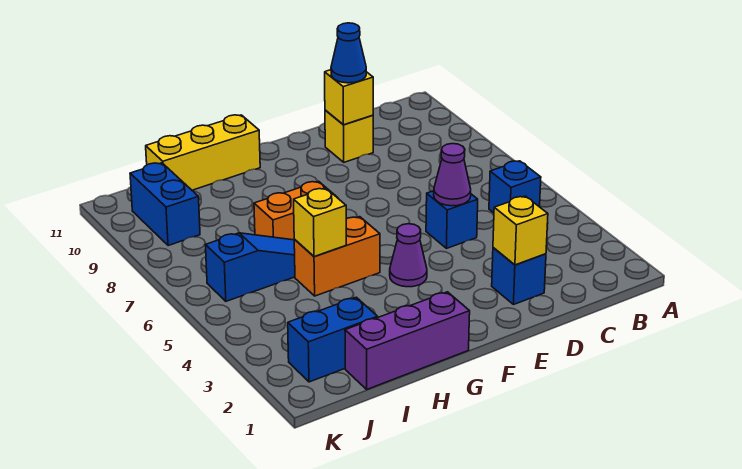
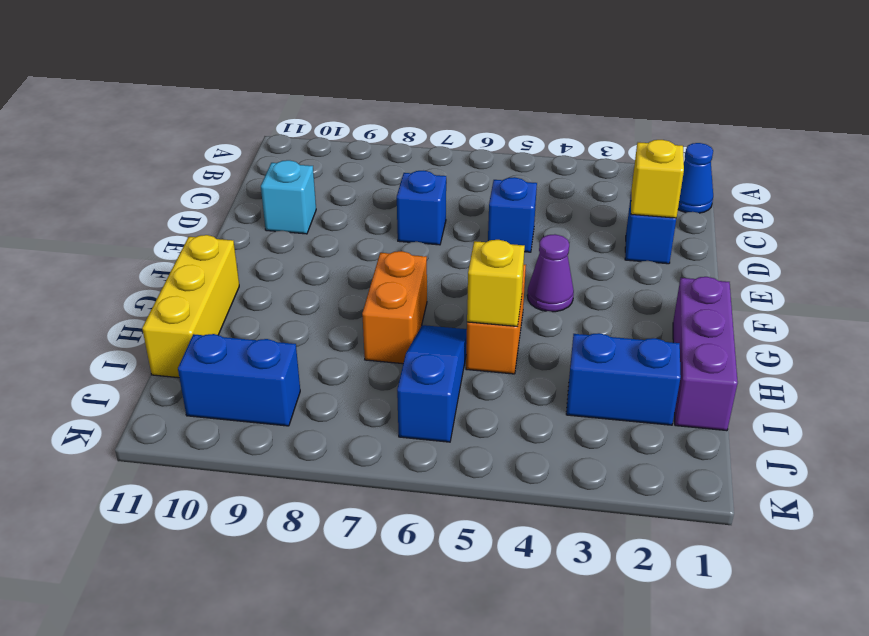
blue 1x1 brick [489,161,541,213] -> blue 1x1 brick moved to [397,171,446,245]
purple 1x1 cone [434,144,471,206] -> none
yellow 1x1 brick [325,110,373,162] -> cyan 1x1 brick [261,160,316,234]
yellow 1x1 brick [325,70,373,125] -> none
blue 1x1 cone [331,23,366,83] -> blue 1x1 cone moved to [678,143,713,213]
blue 1x2 brick [288,297,378,382] -> blue 1x2 brick turned to [566,333,681,425]

